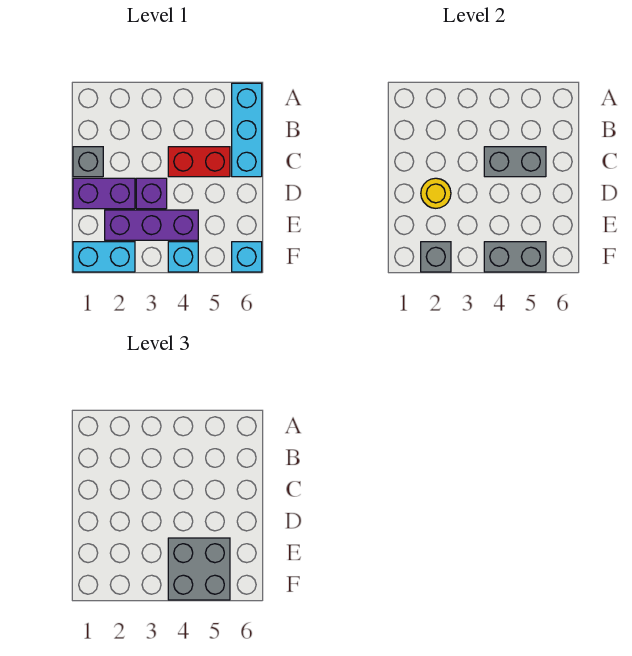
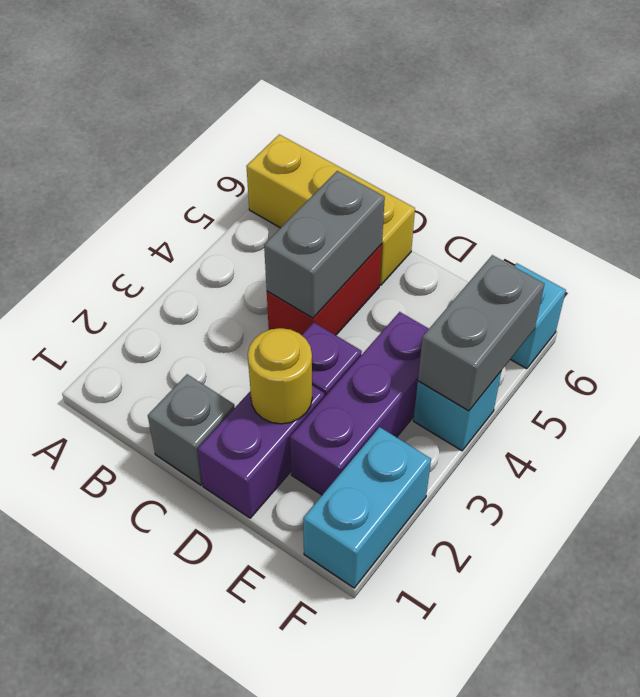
cyan 1x3 brick [232,83,262,177] -> yellow 1x3 brick [246,134,415,285]
grey 2x2 brick [168,538,230,600] -> none
grey 1x1 brick [421,242,451,272] -> none

